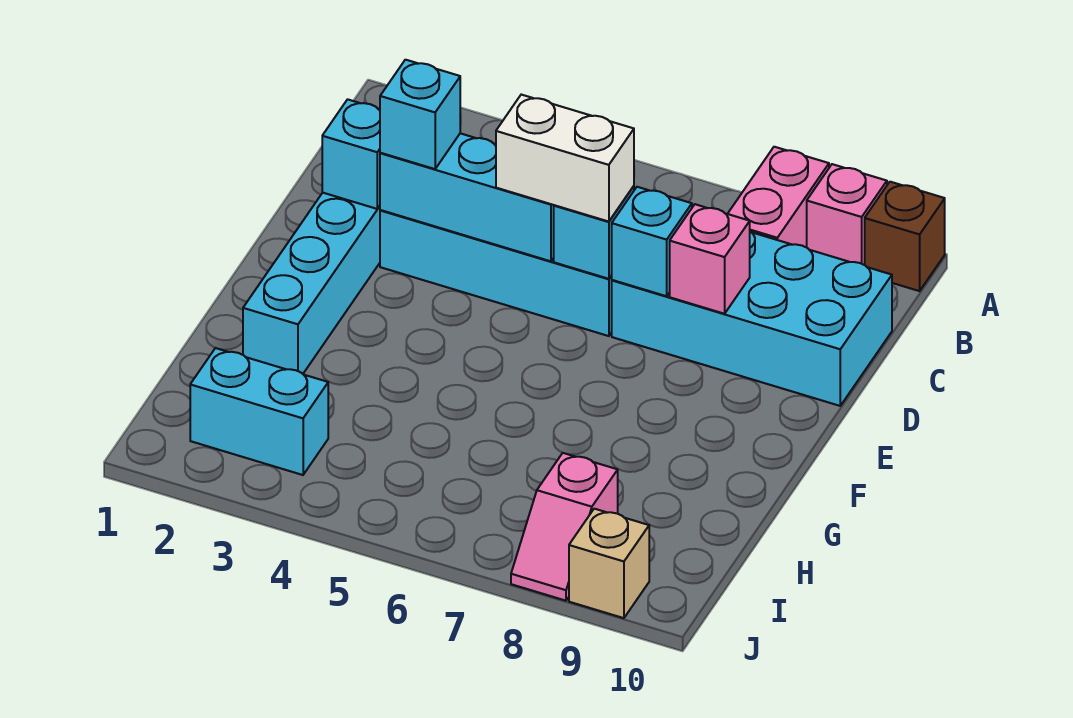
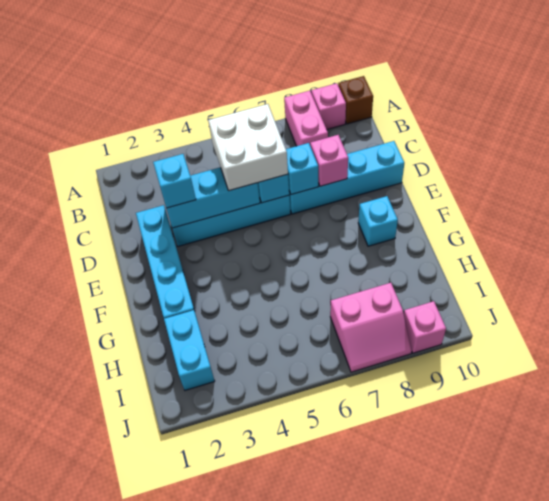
cyan 2x4 brick [612,231,892,406] -> cyan 1x4 brick [289,141,404,214]
cyan 1x1 brick [322,99,380,209] -> cyan 1x1 brick moved to [358,196,398,246]
white 1x2 brick [496,95,634,222] -> white 2x2 brick [208,104,288,191]
cyan 1x2 brick [190,348,328,475] -> cyan 1x2 brick turned to [164,310,214,390]
pink 1x2 slope [511,453,618,601] -> pink 2x2 slope [330,283,412,372]
tan 1x1 brick [569,509,649,618] -> pink 1x1 brick [404,301,446,353]

